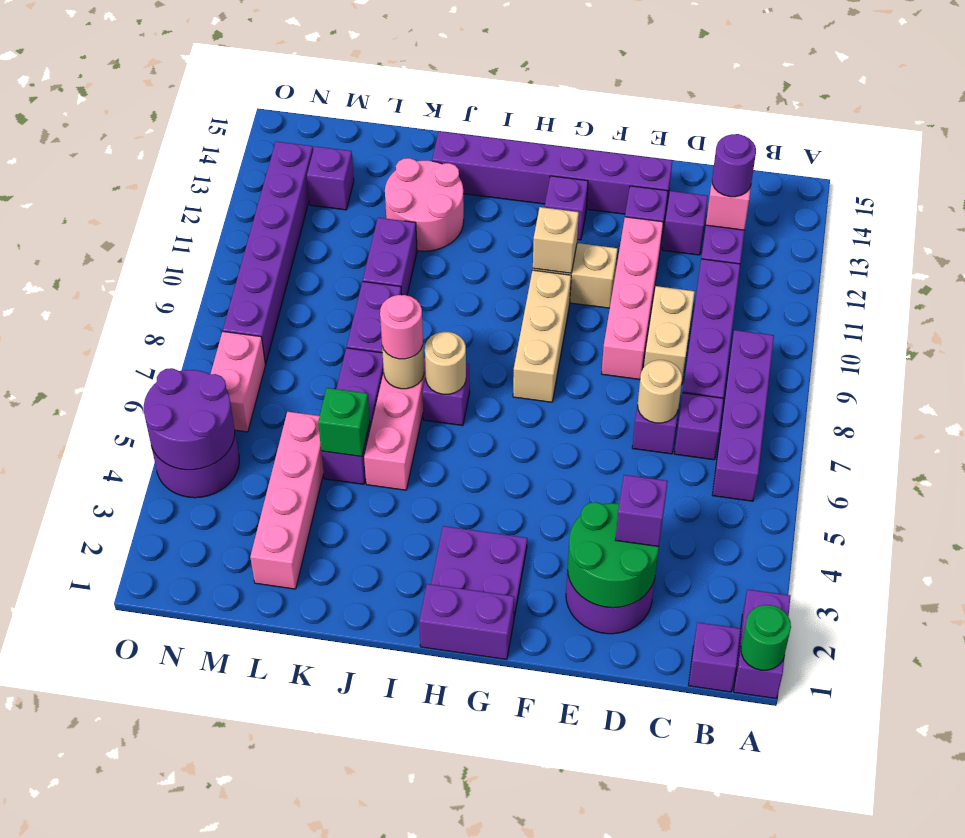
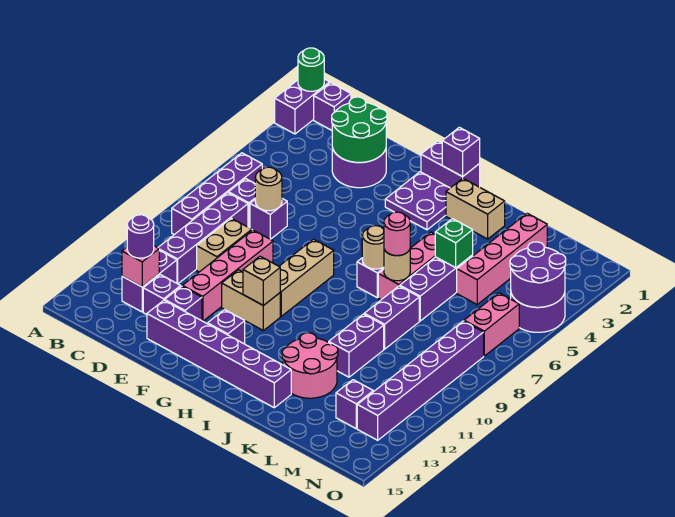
purple 1x1 brick [615,475,668,547] -> purple 1x1 brick moved to [442,127,480,177]
none -> tan 1x2 brick [446,178,505,239]

